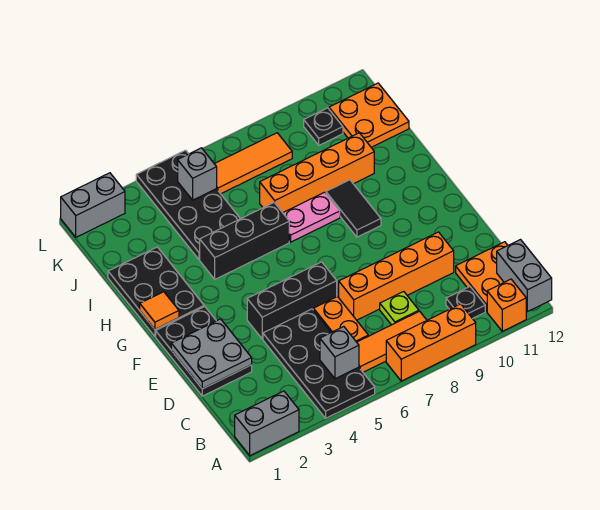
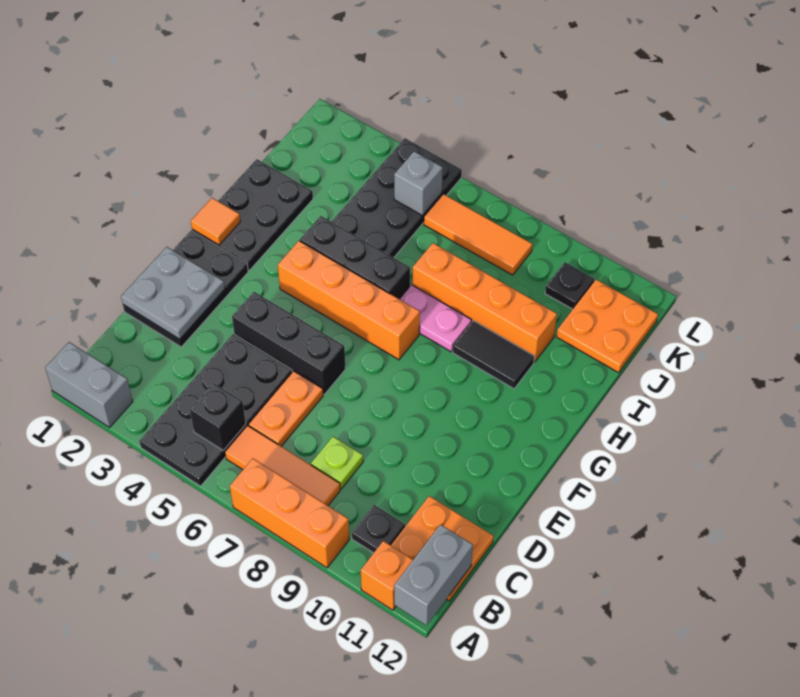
grey 1x1 brick [320,327,359,379] -> black 1x1 brick [190,383,246,450]
orange 1x4 brick [339,232,454,320] -> orange 1x4 brick moved to [278,241,420,360]
black 1x2 tile [326,180,381,237] -> black 1x2 tile turned to [453,321,534,389]
grey 1x2 brick [61,173,125,237] -> none

